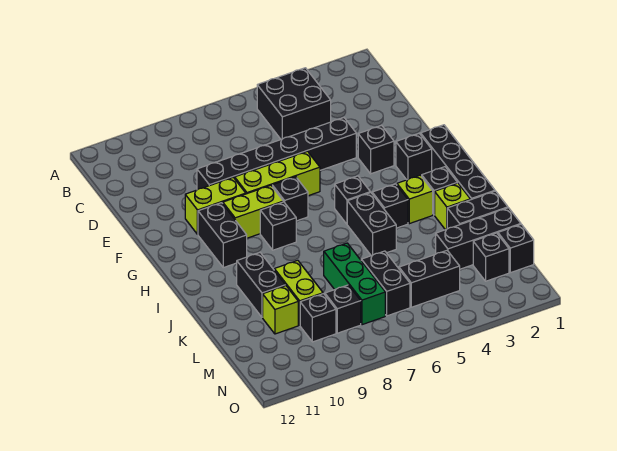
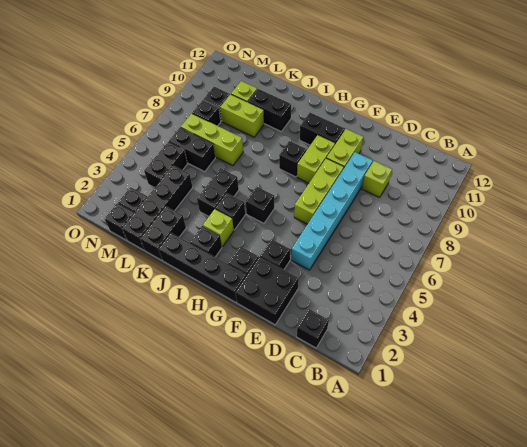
black 2x2 brick [257,68,331,139] -> black 2x2 brick moved to [235,257,299,325]
black 1x6 brick [197,118,356,190] -> cyan 1x6 brick [291,152,373,270]
black 1x1 brick [272,177,308,221] -> black 1x1 brick moved to [297,309,329,348]
black 1x2 brick [347,193,396,256] -> black 1x2 brick turned to [197,168,239,216]
lime 1x1 brick [435,183,470,230] -> lime 1x1 brick moved to [362,161,392,198]
green 1x3 brick [324,243,385,325] -> lime 1x3 brick [181,114,243,166]
black 1x3 brick [436,208,521,269] -> black 1x4 brick [122,166,193,250]

